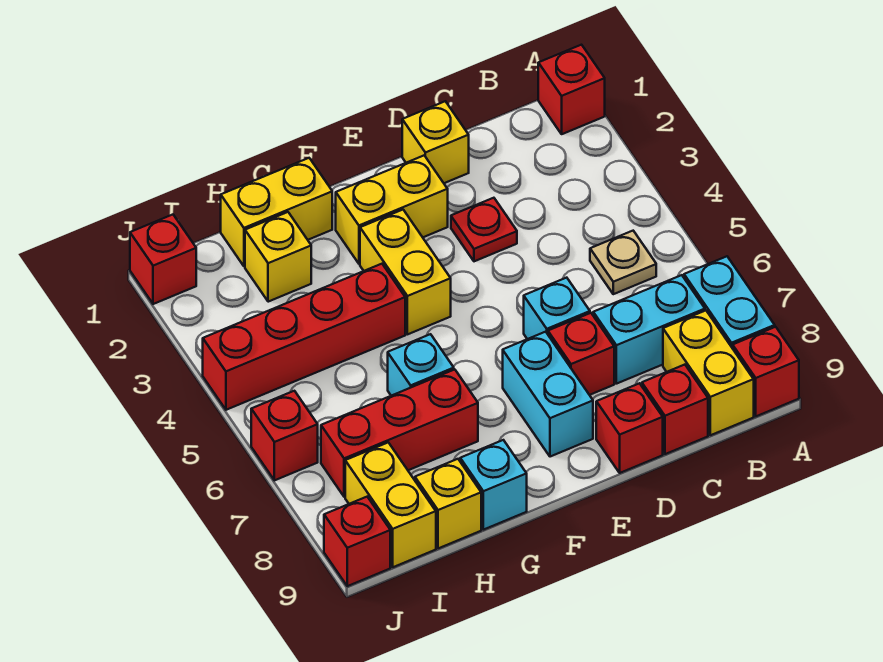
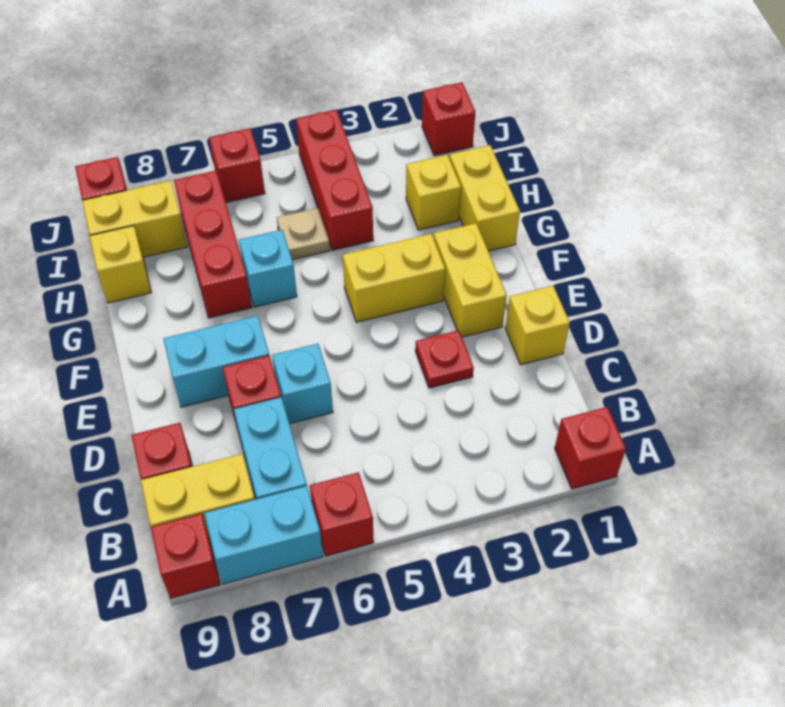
tan 1x1 plate [590,231,656,294] -> tan 1x1 plate moved to [277,208,330,260]
red 1x1 brick [596,383,663,473] -> red 1x1 brick moved to [310,472,374,556]
red 1x4 brick [203,264,405,410] -> red 1x3 brick [296,110,373,250]
cyan 1x1 brick [460,440,527,530] -> none

